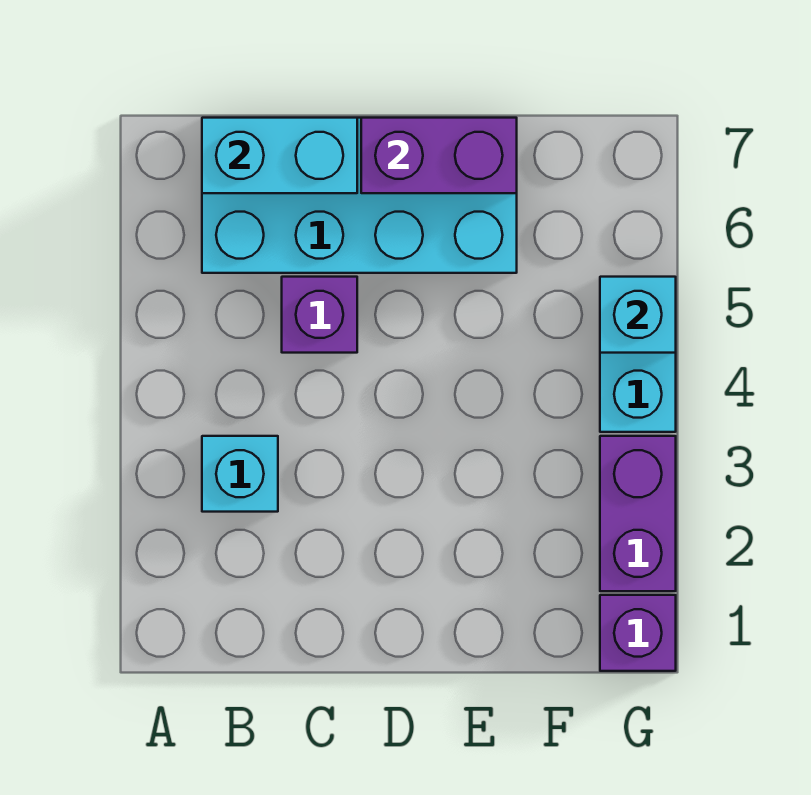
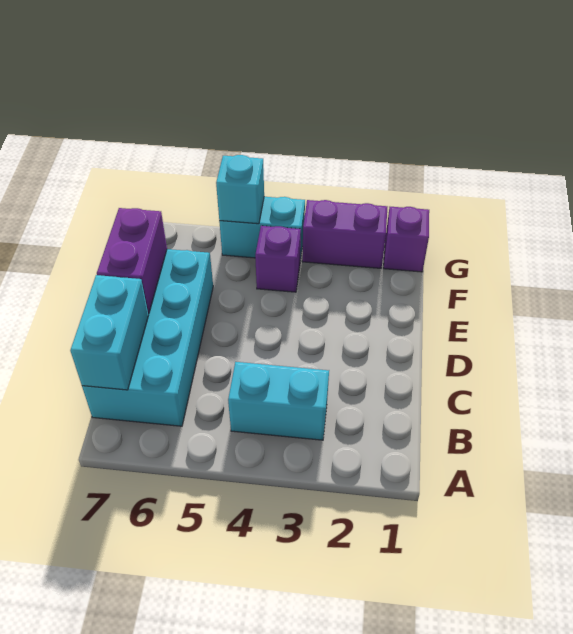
cyan 1x1 brick [202,436,278,512] -> cyan 1x2 brick [228,362,329,440]
purple 1x1 brick [282,277,357,353] -> purple 1x1 brick moved to [255,226,301,292]

